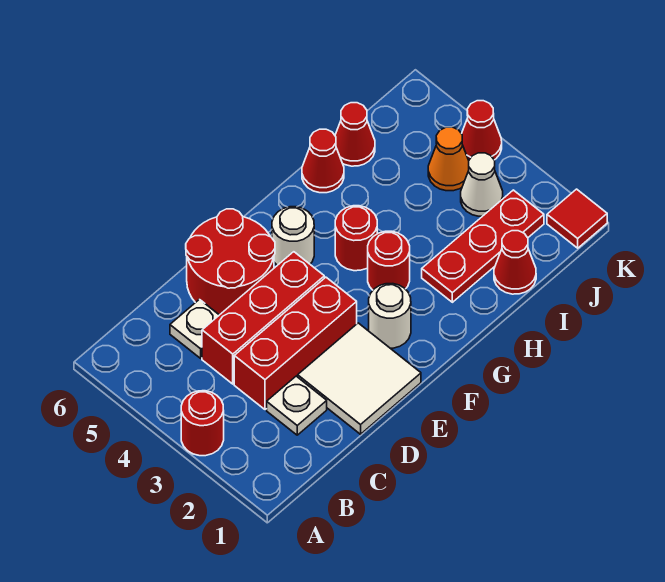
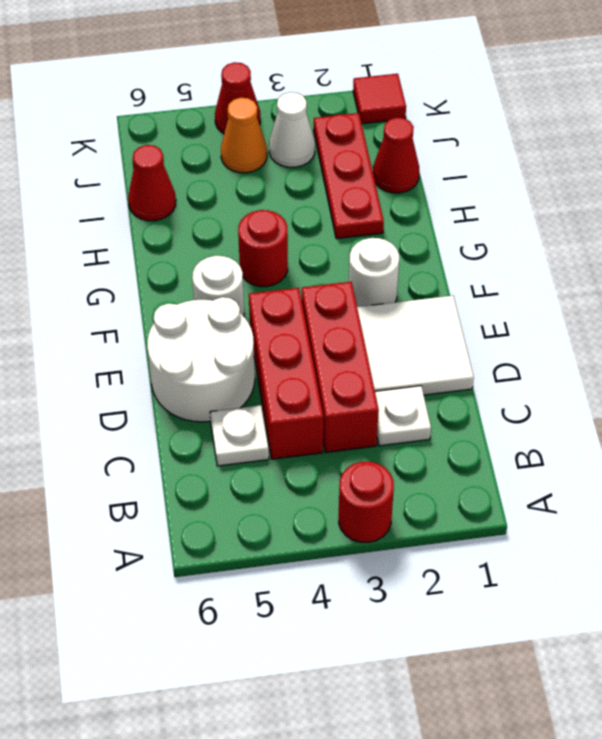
red 2x2 round brick [186,209,275,315] -> white 2x2 round brick [147,297,255,422]
red 1x1 round brick [368,231,410,290] -> none
red 1x1 cone [302,129,344,193] -> none

